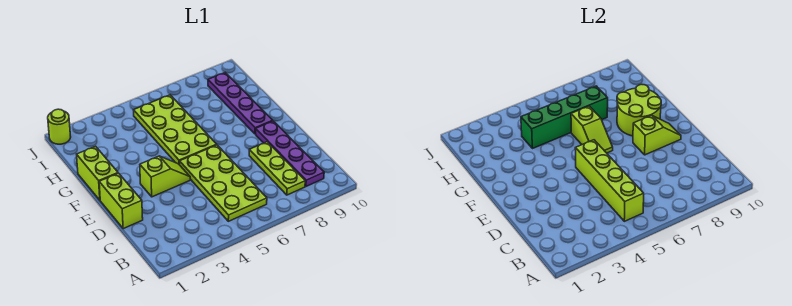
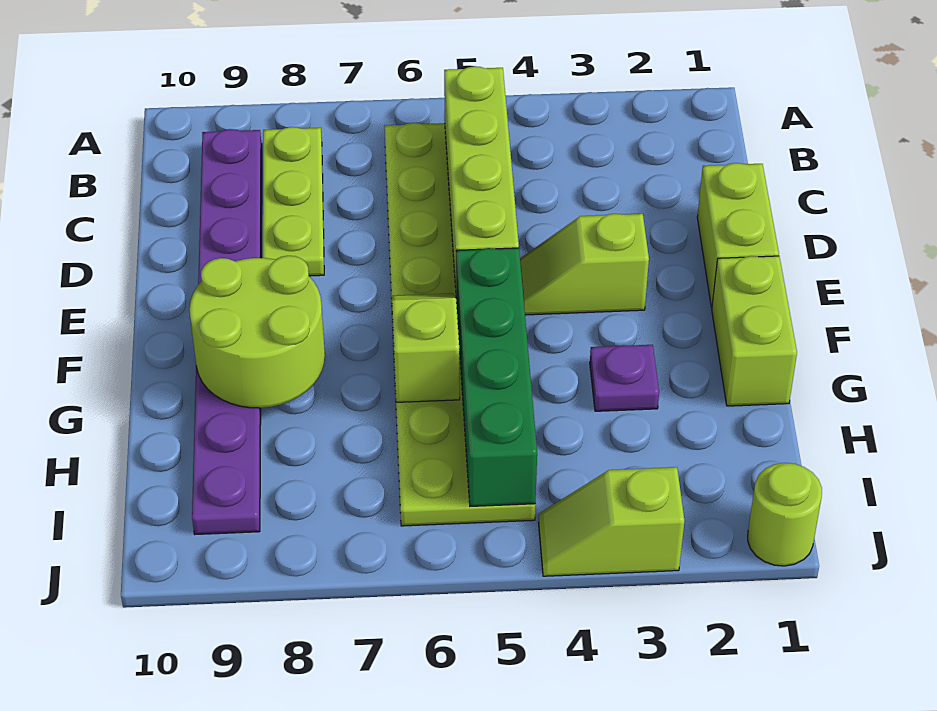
lime 1x2 slope [633,115,681,155] -> lime 1x2 slope moved to [538,467,684,576]
none -> purple 1x1 plate [590,345,659,411]
green 1x4 brick [521,86,608,149] -> green 1x4 brick turned to [456,248,537,506]

